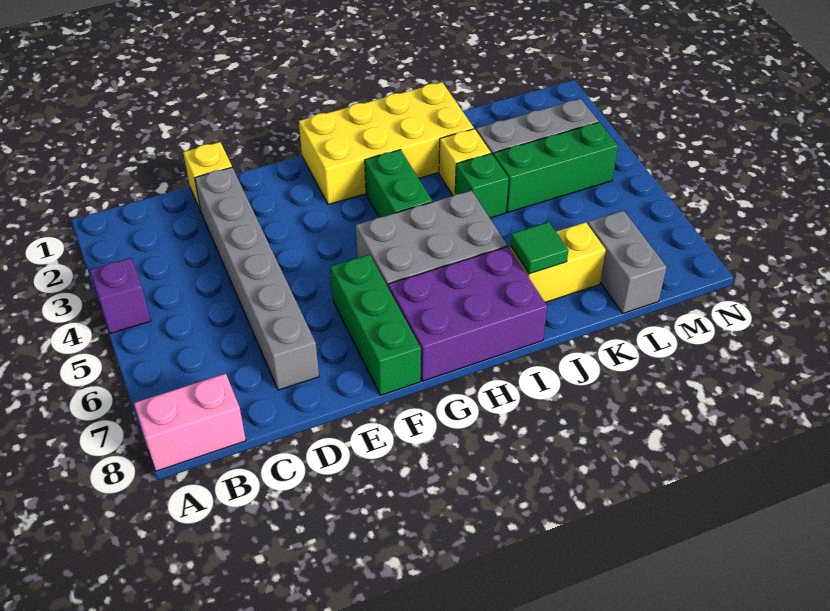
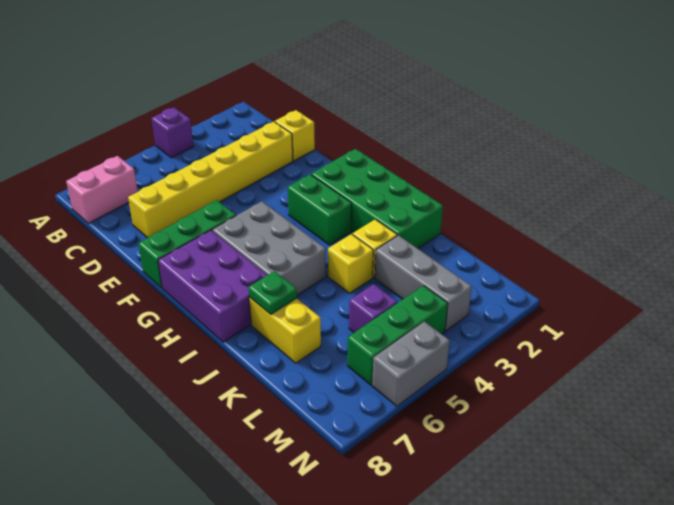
pink 1x2 brick [134,374,246,471] -> pink 1x2 brick turned to [66,156,138,223]
grey 1x6 brick [195,167,319,390] -> yellow 1x6 brick [128,122,293,238]
yellow 2x4 brick [299,82,474,205] -> green 2x4 brick [311,149,443,248]
green 1x2 brick [365,150,432,217] -> green 1x2 brick turned to [288,174,352,245]
green 1x1 brick [455,154,509,218] -> yellow 1x1 brick [328,234,373,293]
green 1x1 tile [510,222,568,274] -> green 1x1 plate [248,271,297,314]
green 1x3 brick [493,122,618,212] -> green 1x3 brick turned to [347,286,448,385]
none -> purple 1x1 brick [349,284,397,332]
grey 1x2 brick [588,210,667,313] -> grey 1x2 brick moved to [372,322,450,406]

